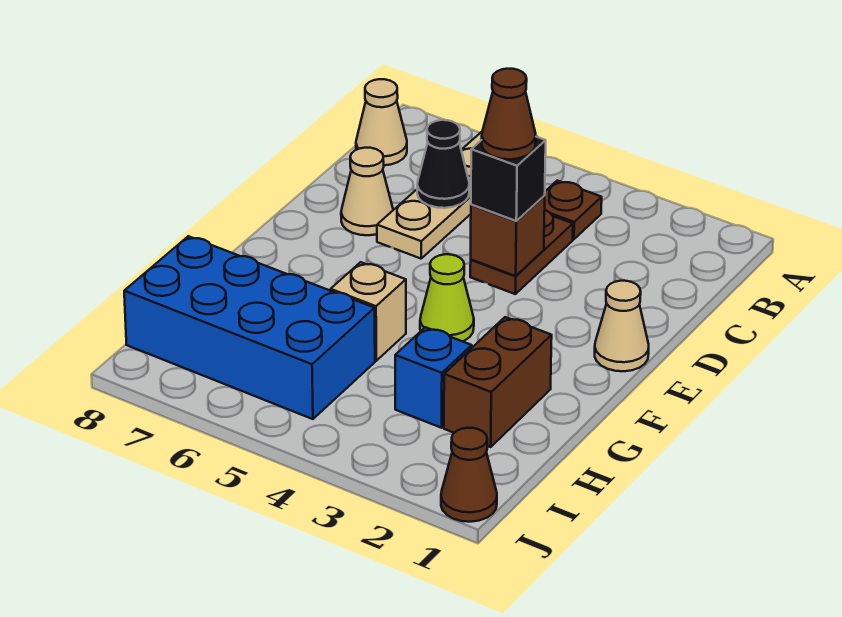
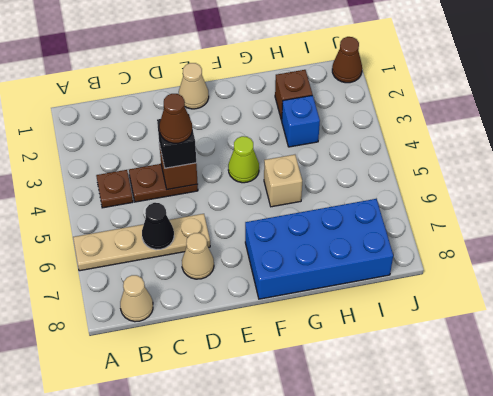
brown 1x2 brick [444,317,552,447] -> brown 1x1 brick [275,70,312,121]
blue 2x4 brick [124,236,375,419] -> blue 2x4 brick turned to [245,199,393,299]

